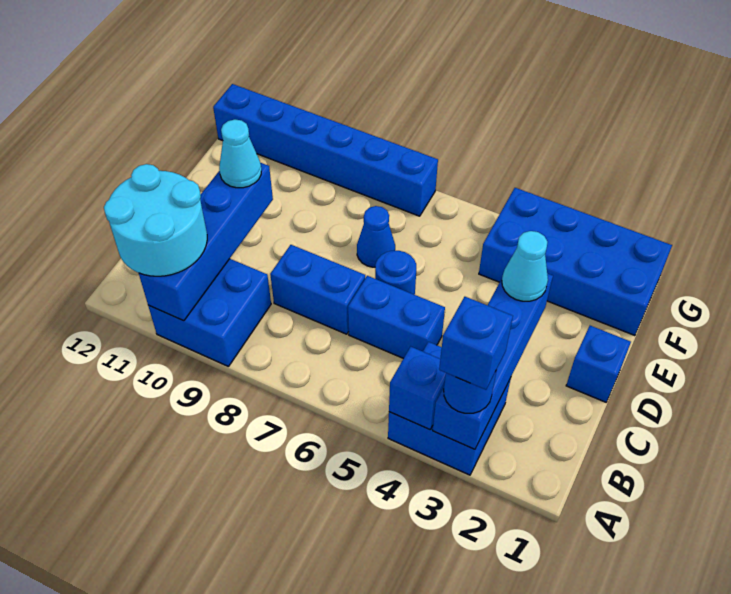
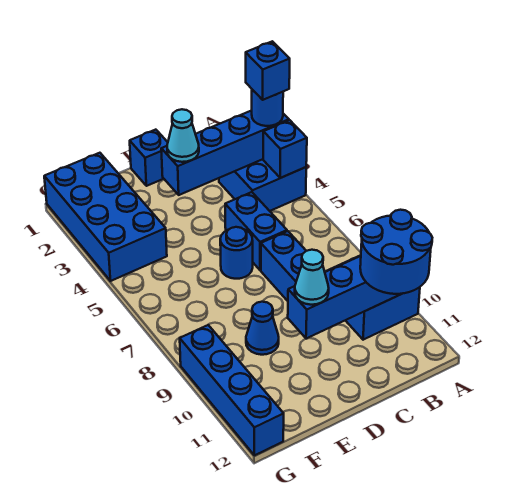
cyan 2x2 round brick [104,164,207,276] -> blue 2x2 round brick [360,210,432,294]
blue 1x1 cone [357,206,395,267] -> blue 1x1 cone moved to [246,302,279,355]
blue 1x6 brick [213,84,438,216] -> blue 1x4 brick [180,325,284,455]

